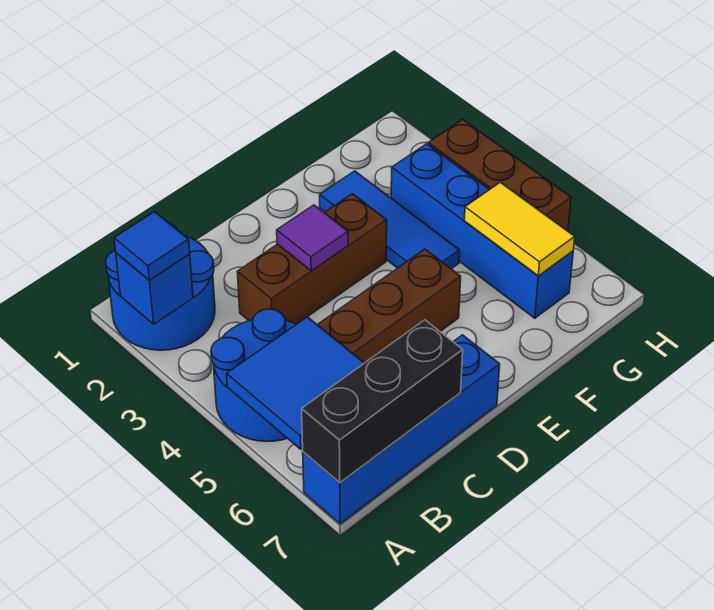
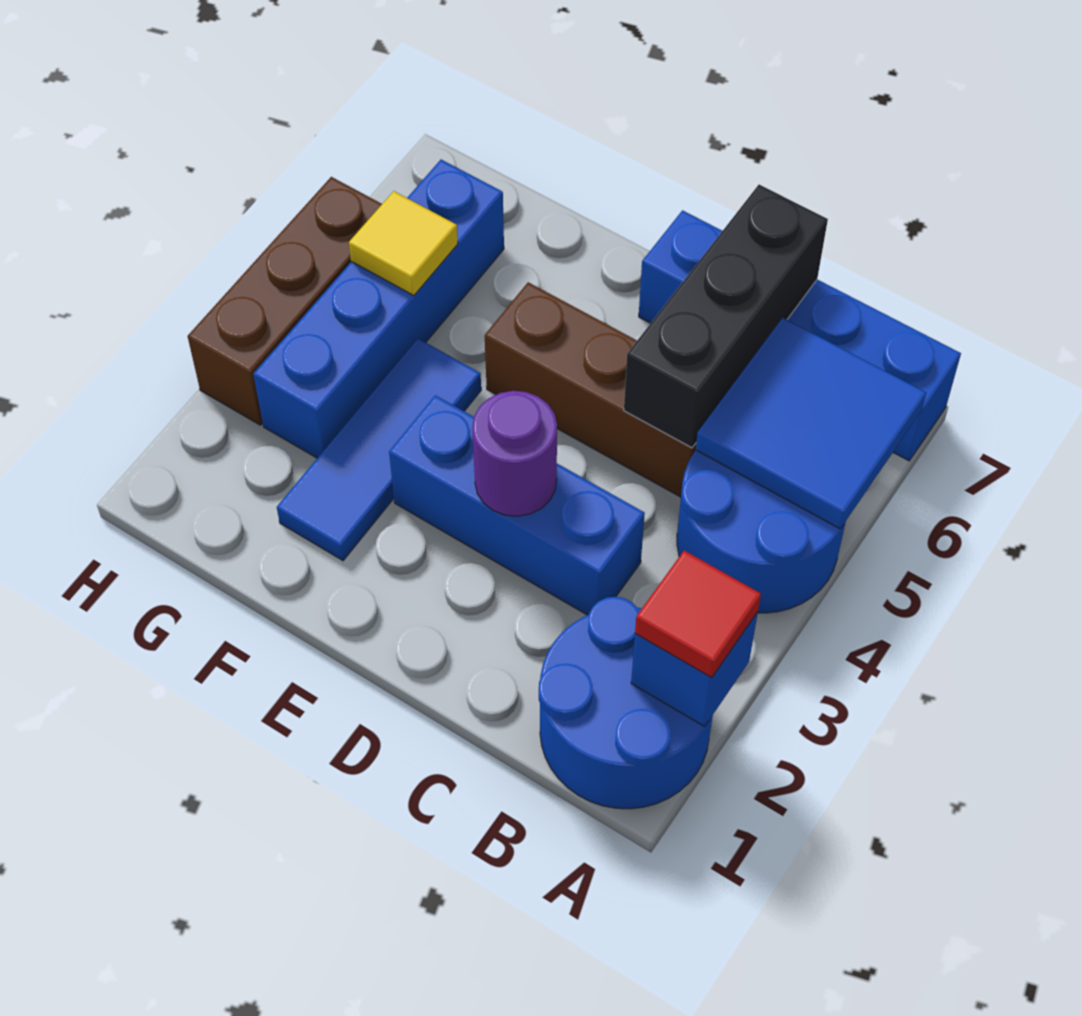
blue 1x1 tile [114,212,190,281] -> red 1x1 tile [635,551,761,678]
black 1x3 brick [302,320,463,483] -> black 1x3 brick turned to [624,185,828,448]
brown 1x3 brick [237,194,387,324] -> blue 1x3 brick [389,395,645,615]
purple 1x1 tile [277,205,348,271] -> purple 1x1 round brick [472,391,557,516]
yellow 1x2 tile [464,182,575,276] -> yellow 1x1 tile [349,191,458,296]

